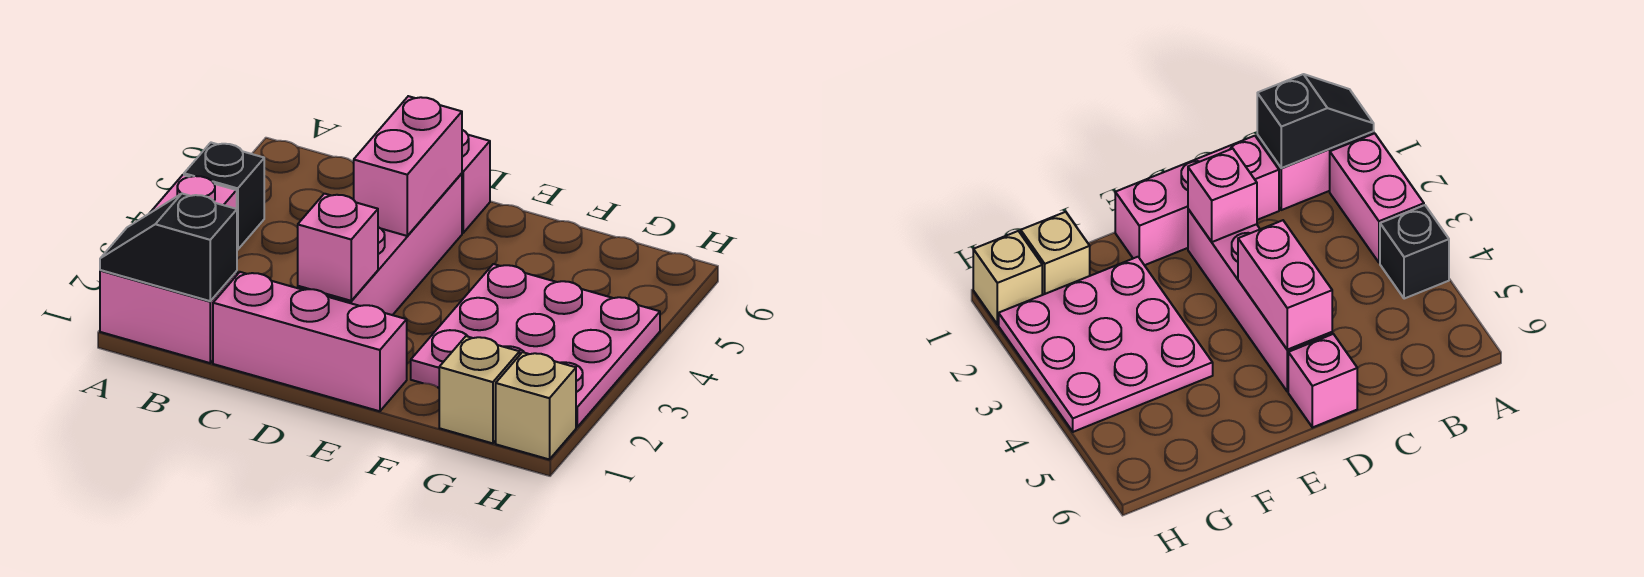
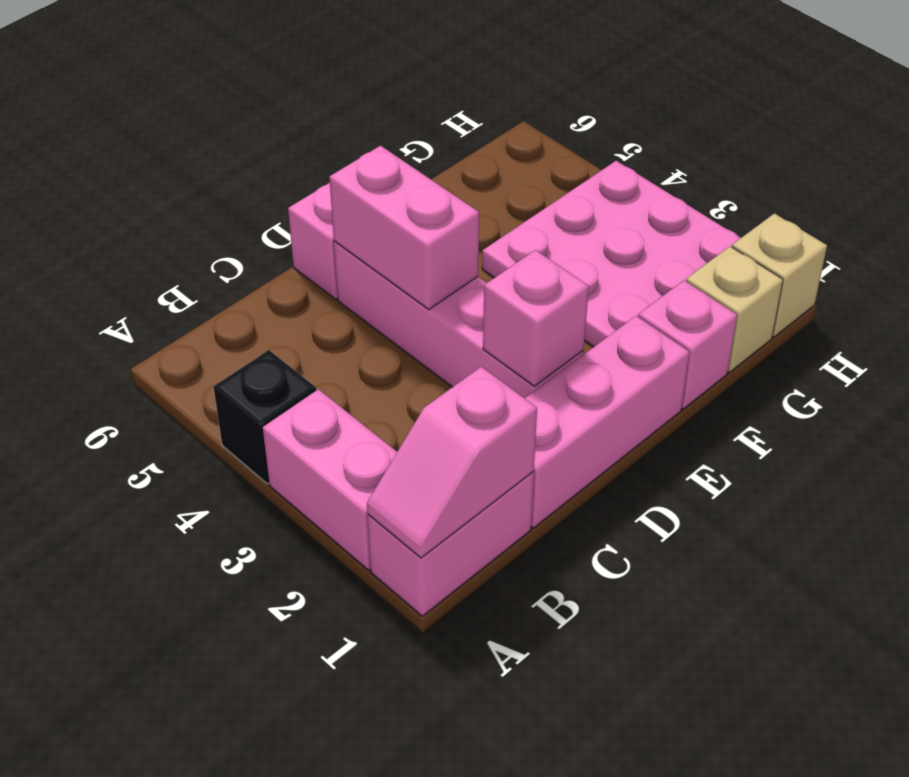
black 1x2 slope [100,194,237,301] -> pink 1x2 slope [367,367,537,558]
none -> pink 1x1 brick [638,280,737,409]

